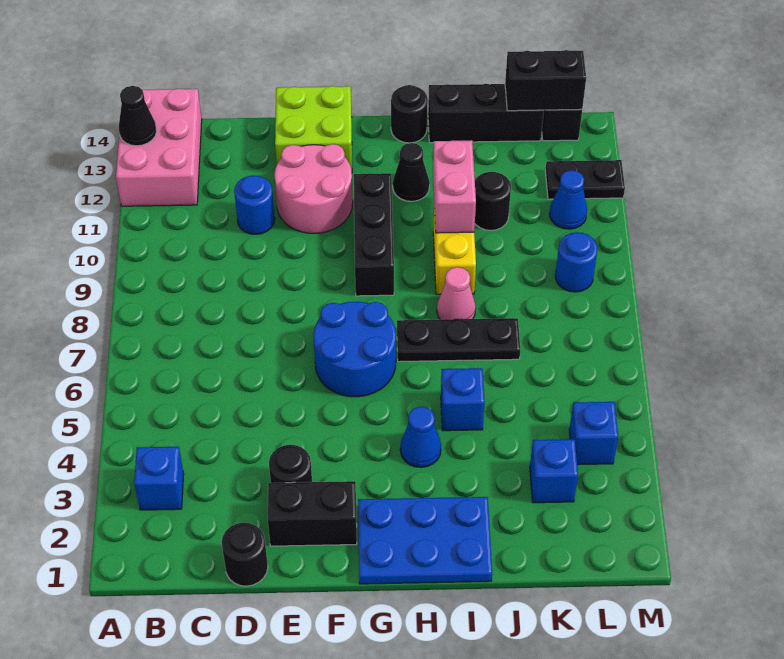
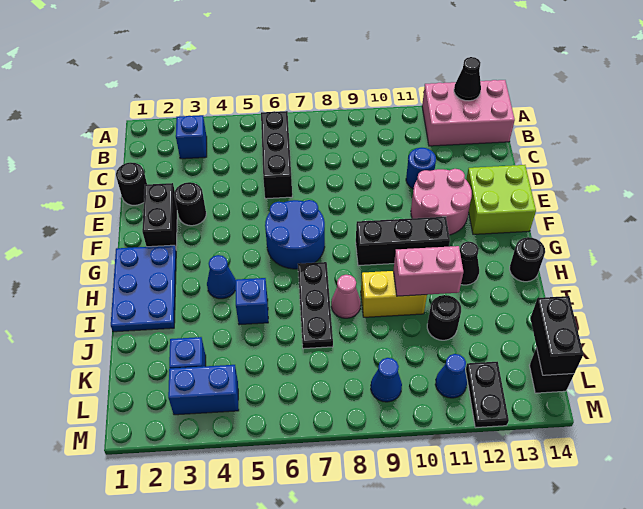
black 1x3 brick [428,84,544,143] -> black 1x3 brick moved to [261,111,292,199]
blue 1x1 brick [569,402,618,465] -> blue 1x2 brick [168,365,239,415]
blue 1x1 round brick [555,232,598,292] -> blue 1x1 cone [371,358,402,402]

